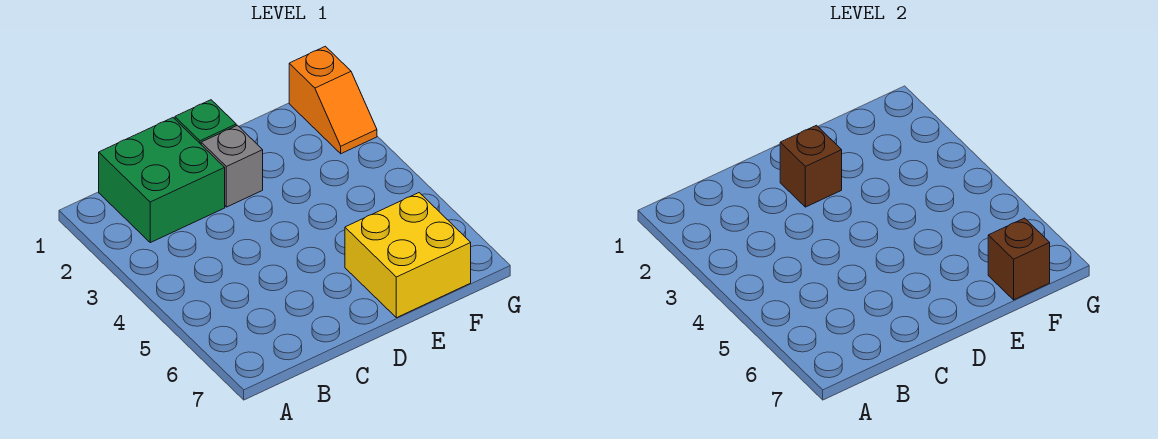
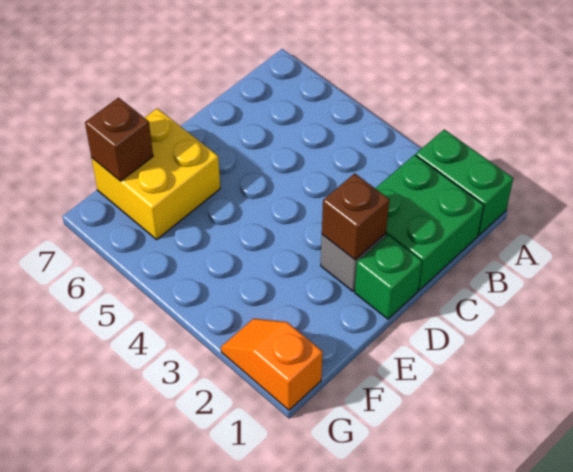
none -> green 1x2 brick [416,129,513,235]

